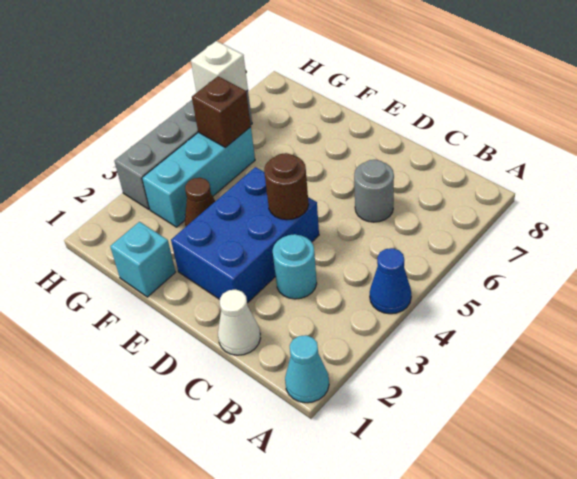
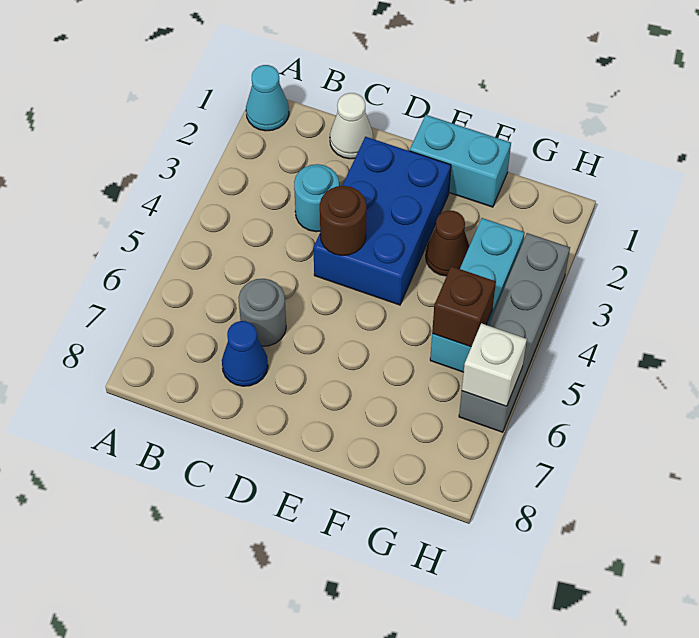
blue 1x1 cone [370,248,411,314] -> blue 1x1 cone moved to [222,321,268,386]
cyan 1x1 brick [110,222,175,297] -> cyan 1x2 brick [410,115,511,207]

